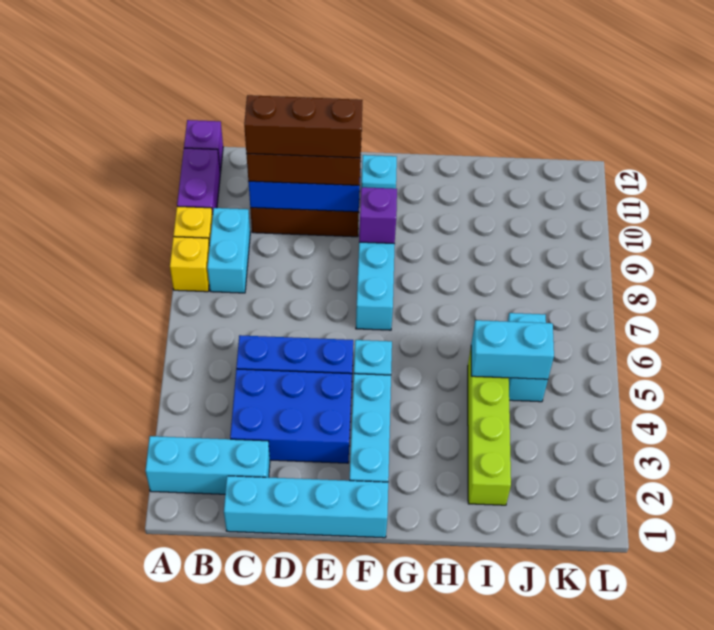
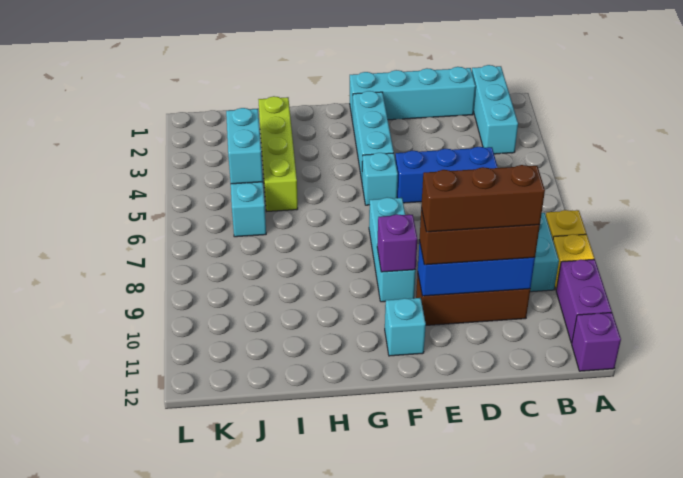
cyan 1x3 brick [145,436,270,494] -> cyan 1x3 brick turned to [472,65,518,154]
blue 2x3 brick [230,369,352,463] -> none
cyan 1x2 brick [471,320,554,379] -> cyan 1x2 brick turned to [226,108,263,184]

